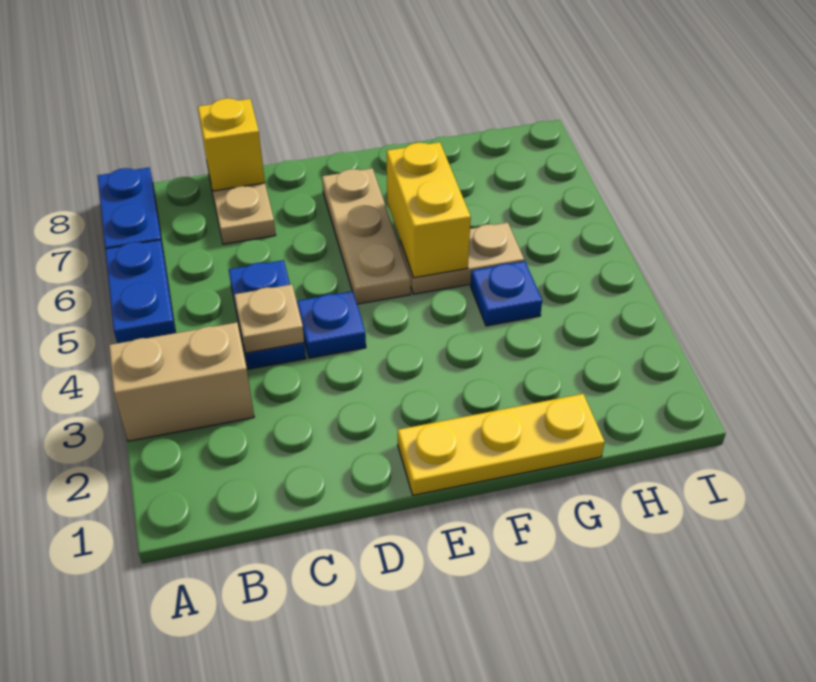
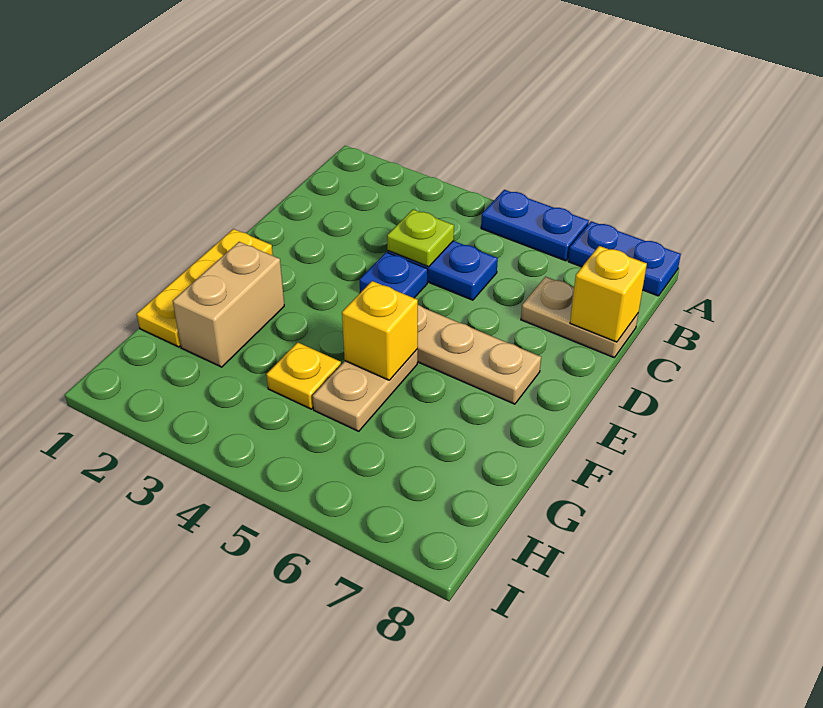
tan 1x2 brick [109,322,254,441] -> tan 1x2 brick moved to [173,242,284,367]
tan 1x1 plate [234,284,304,353] -> lime 1x1 plate [387,209,454,267]
yellow 1x2 brick [386,142,471,278] -> yellow 1x1 brick [342,281,418,380]
blue 1x1 plate [471,261,542,326] -> yellow 1x1 plate [266,342,341,409]

